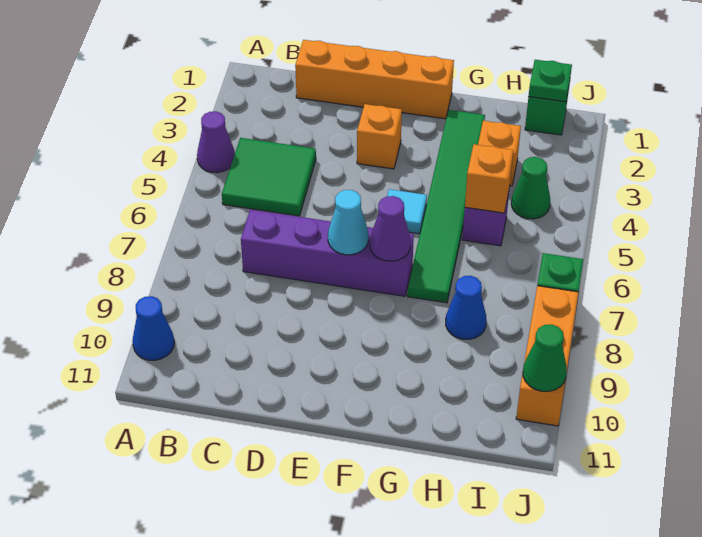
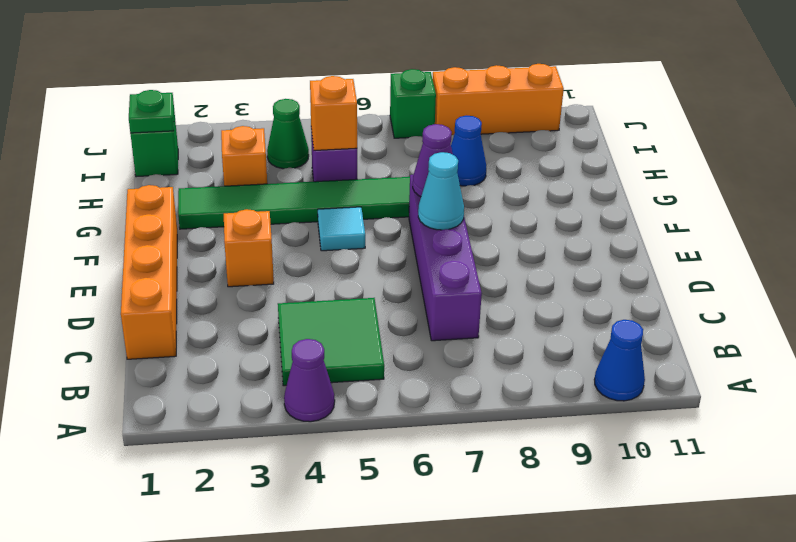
green 1x1 cone [523,324,567,391] -> none

